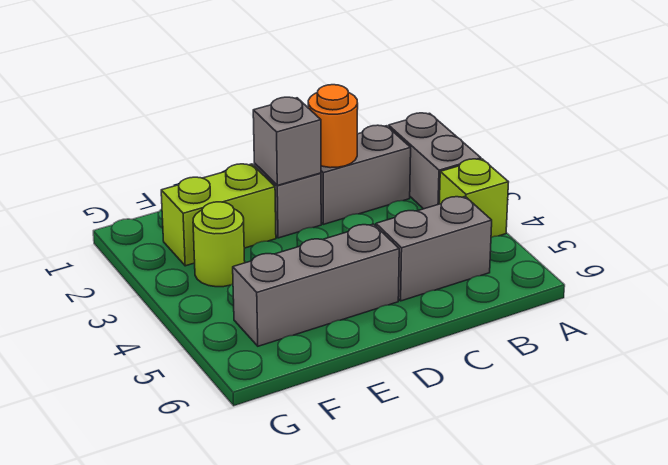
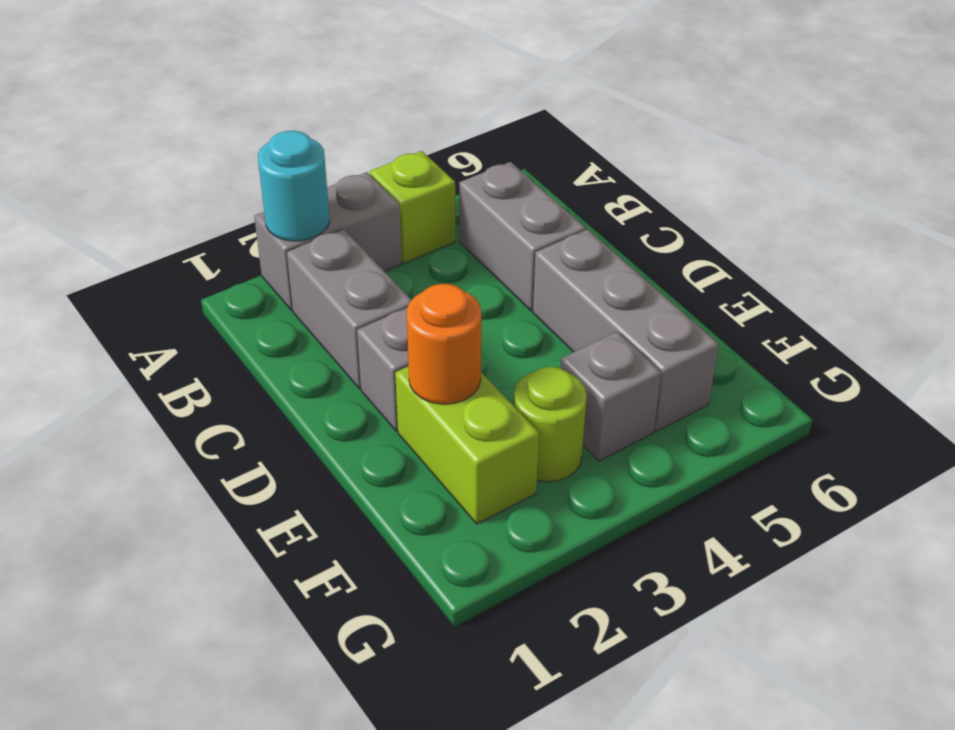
none -> cyan 1x1 round brick [258,131,330,241]
orange 1x1 round brick [308,85,358,168] -> orange 1x1 round brick moved to [406,284,481,404]
grey 1x1 brick [253,97,321,185] -> grey 1x1 brick moved to [561,332,661,461]

